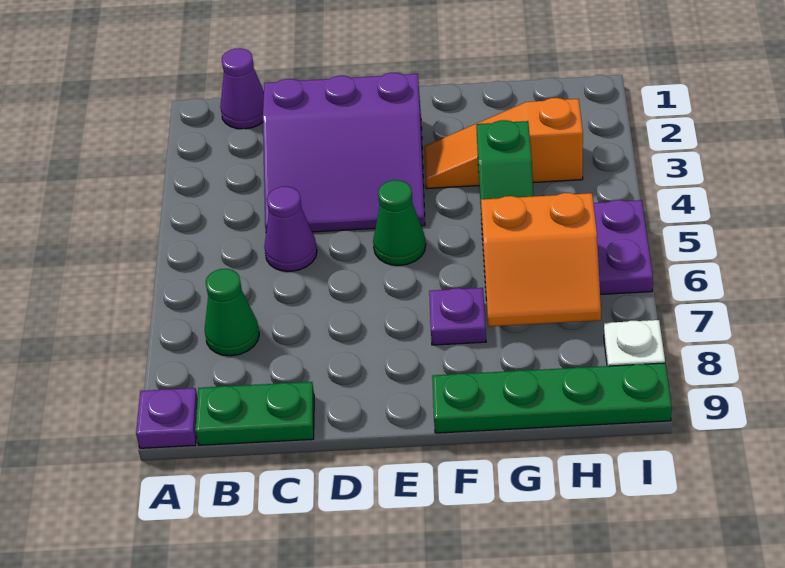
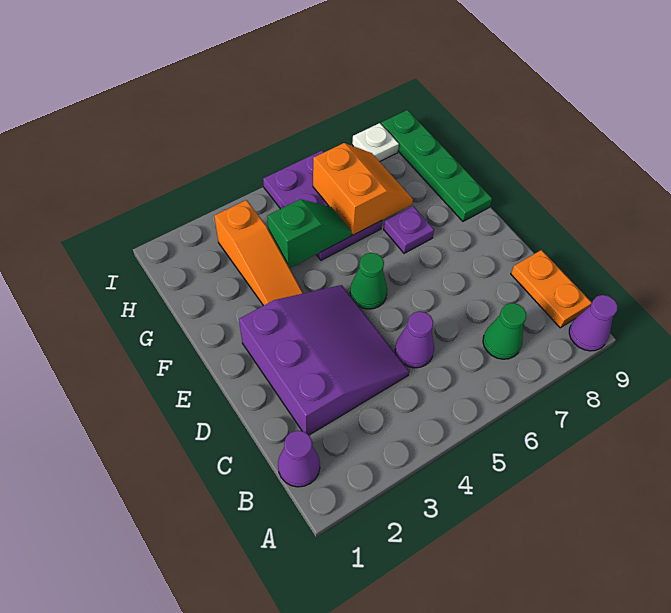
purple 1x1 plate [136,388,198,448] -> purple 1x1 cone [569,295,618,351]
green 1x2 plate [195,382,314,445] -> orange 1x2 plate [511,250,592,328]

